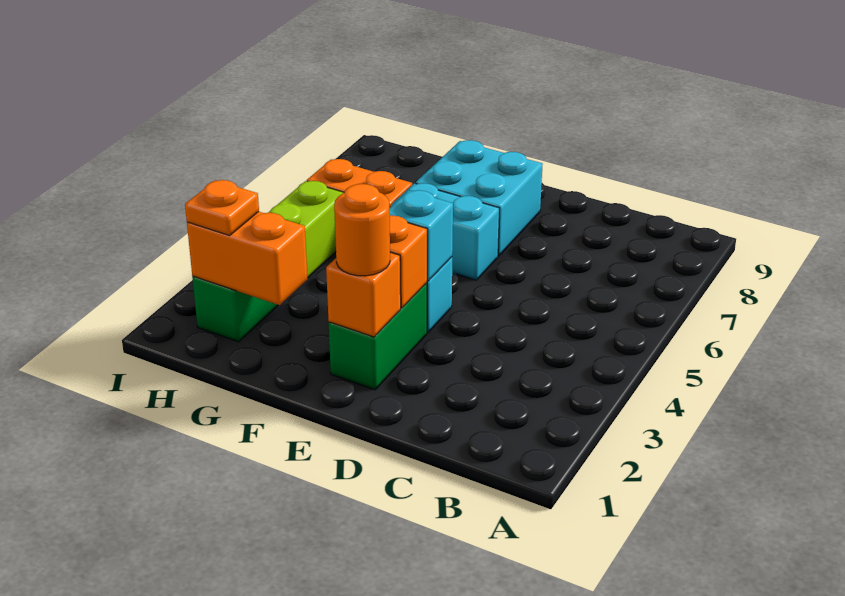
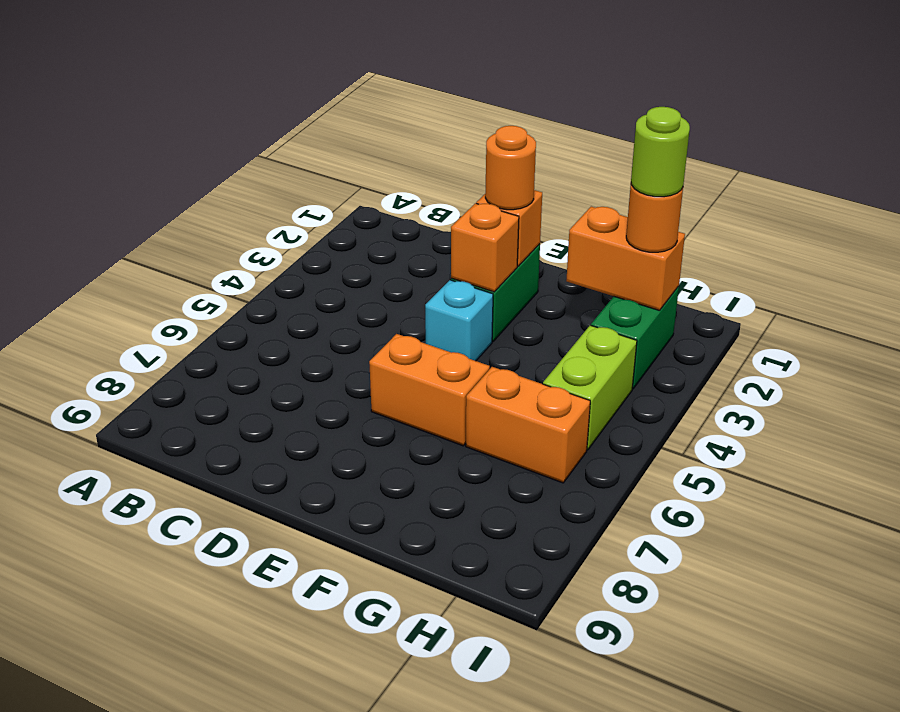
cyan 1x1 brick [389,190,453,281] -> none
cyan 1x2 brick [391,183,500,280] -> orange 1x2 brick [369,334,490,446]
cyan 2x2 brick [415,140,543,256] -> none
orange 1x1 plate [185,180,259,236] -> orange 1x1 round brick [626,185,683,252]
none -> lime 1x1 round brick [631,107,690,197]

